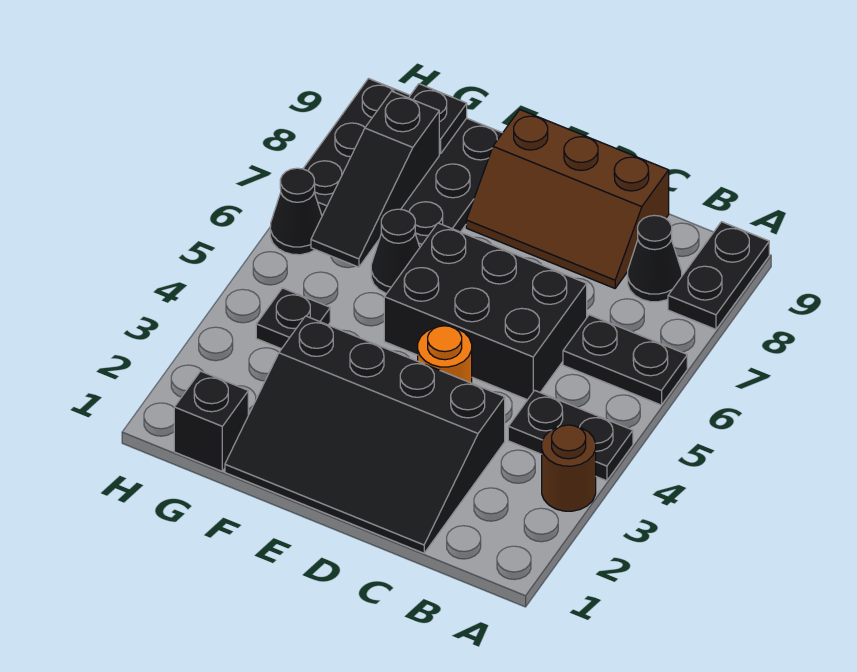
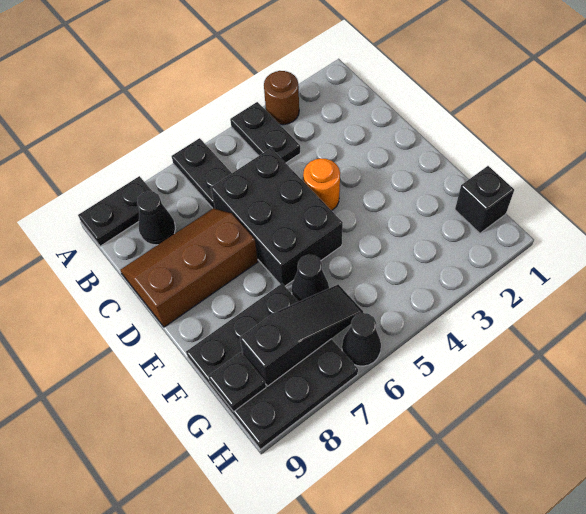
black 3x4 slope [225,316,505,553] -> none
brown 2x3 slope [466,110,669,288] -> brown 2x3 slope turned to [120,208,258,327]
black 1x1 plate [256,288,330,349] -> none

